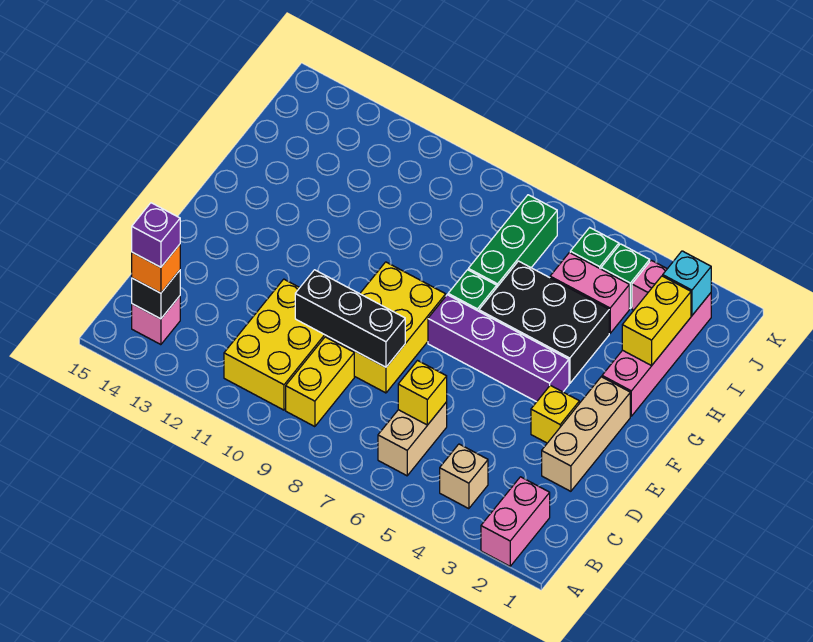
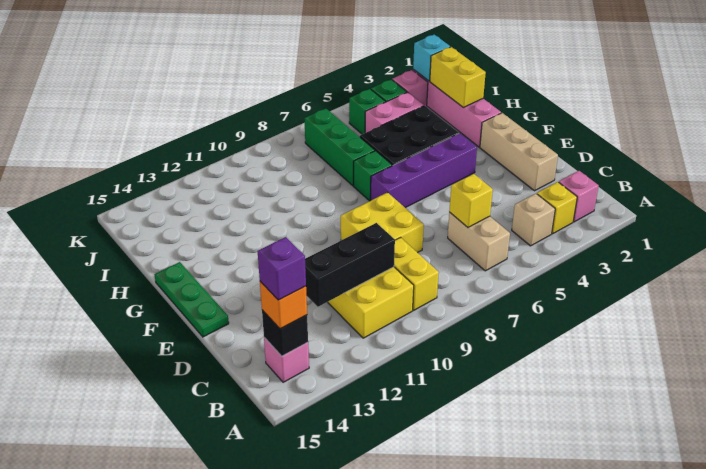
pink 1x2 brick [481,477,550,566] -> pink 1x1 brick [559,171,599,222]
yellow 2x3 brick [326,262,446,393] -> yellow 2x2 brick [341,192,424,253]
black 1x3 brick [295,270,405,367] -> black 1x3 brick moved to [305,223,395,307]
yellow 1x1 brick [531,385,579,443] -> yellow 1x1 brick moved to [537,182,577,234]
none -> green 1x3 plate [154,262,229,337]

